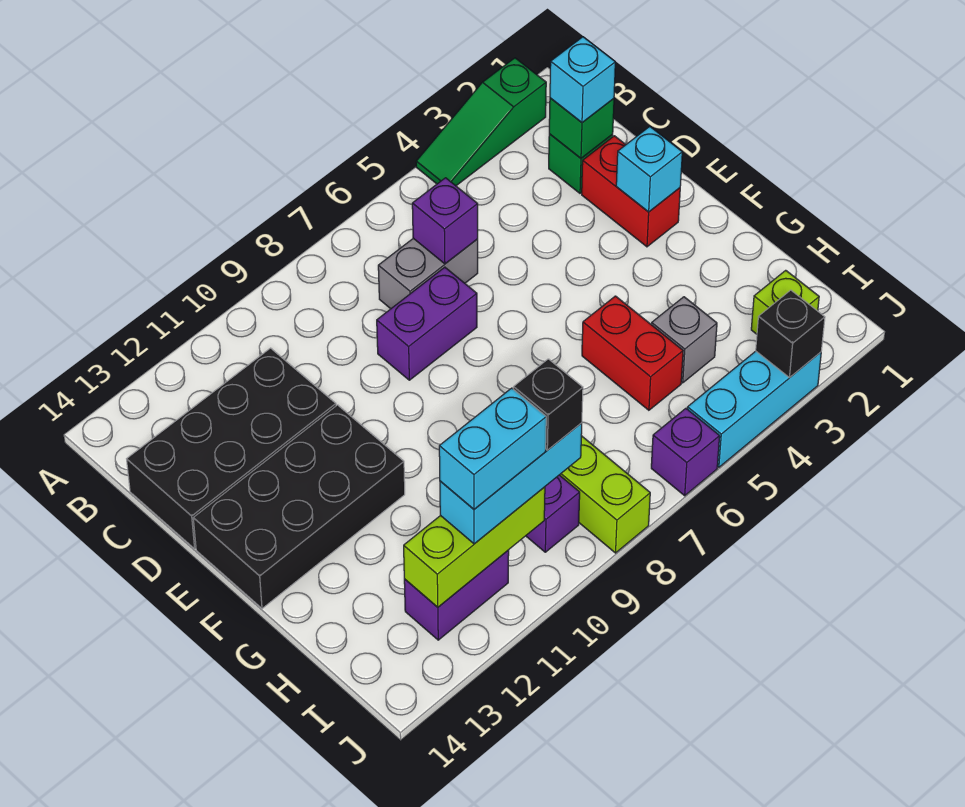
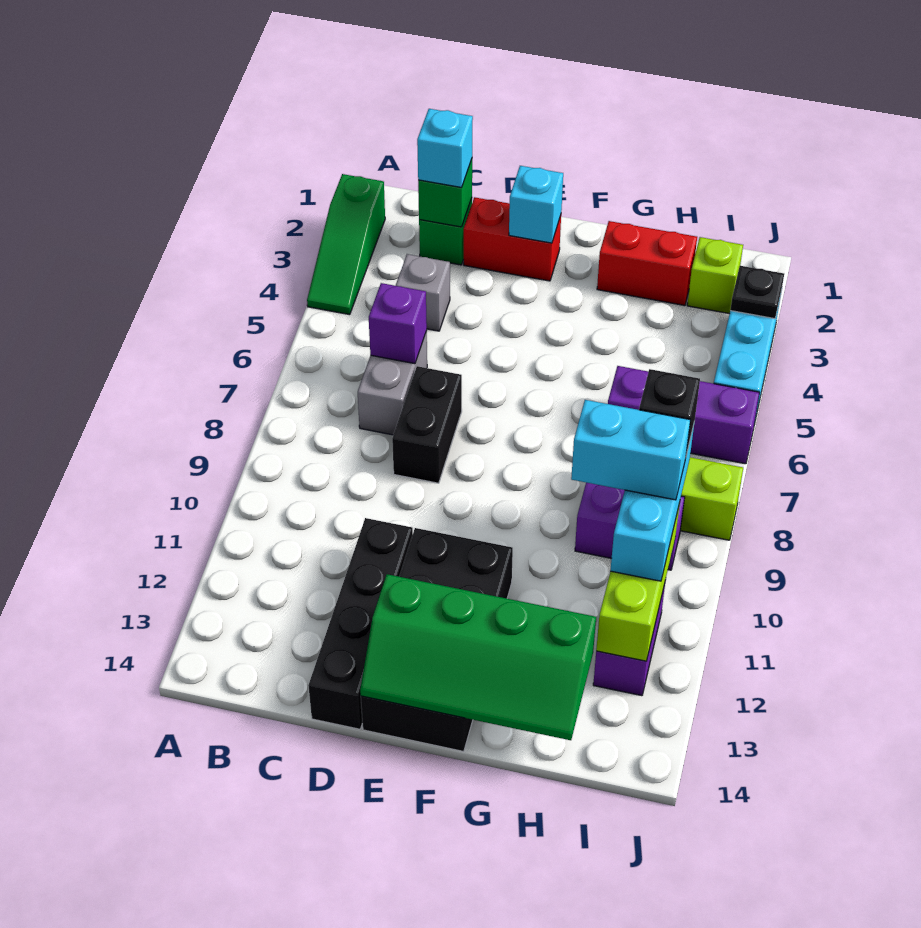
black 2x4 brick [127,348,336,549] -> black 1x4 brick [308,518,413,729]
purple 1x2 brick [377,267,477,380] -> black 1x2 brick [392,366,462,483]
none -> green 2x4 slope [360,574,596,740]
red 1x2 brick [582,296,683,410] -> red 1x2 brick moved to [597,221,697,305]
grey 1x1 brick [652,297,717,383] -> grey 1x1 brick moved to [396,254,450,331]
cyan 1x2 brick [439,388,546,509] -> cyan 1x2 brick turned to [571,400,690,500]
black 1x1 brick [756,290,825,378] -> black 1x1 plate [730,266,784,319]
purple 1x1 brick [651,408,720,496] -> purple 1x3 brick [608,366,760,464]

